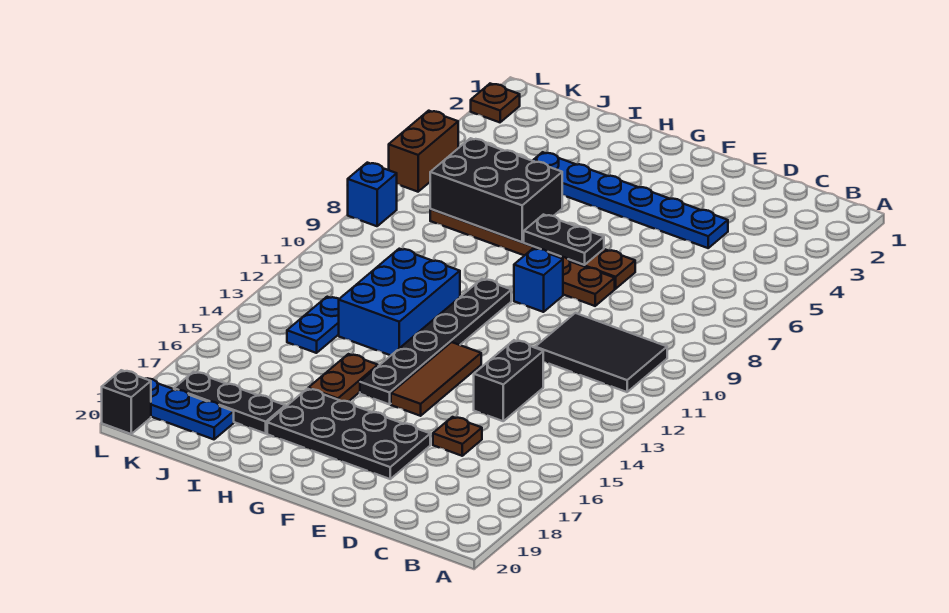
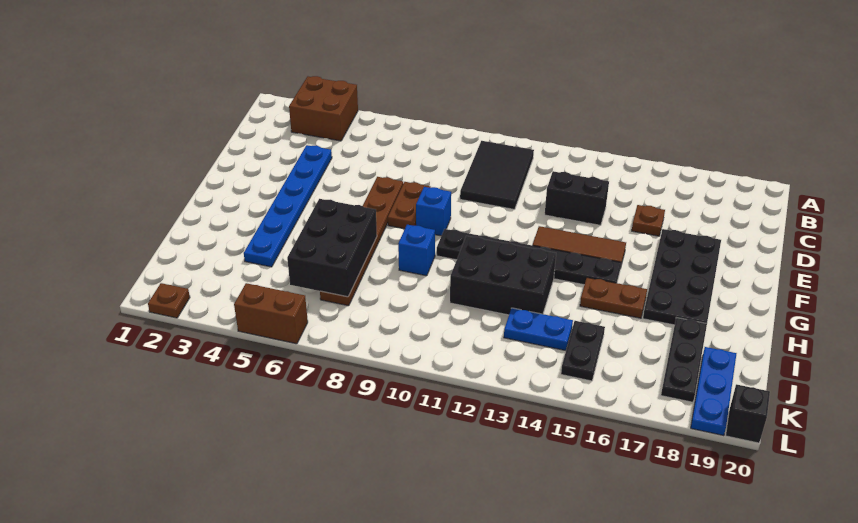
none -> brown 2x2 brick [289,76,358,141]
black 1x2 plate [524,215,604,265] -> black 1x2 plate moved to [561,321,605,381]
blue 2x3 brick [339,249,460,355] -> black 2x3 brick [450,236,556,315]
blue 1x1 brick [348,163,397,226] -> blue 1x1 brick moved to [398,225,435,276]

